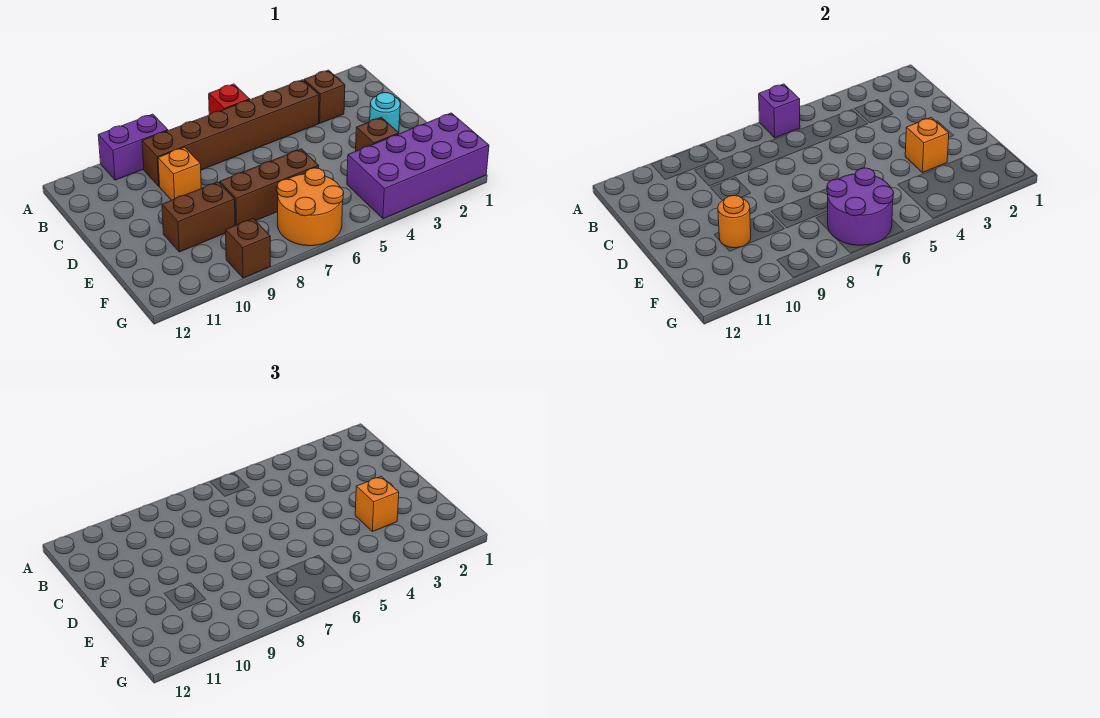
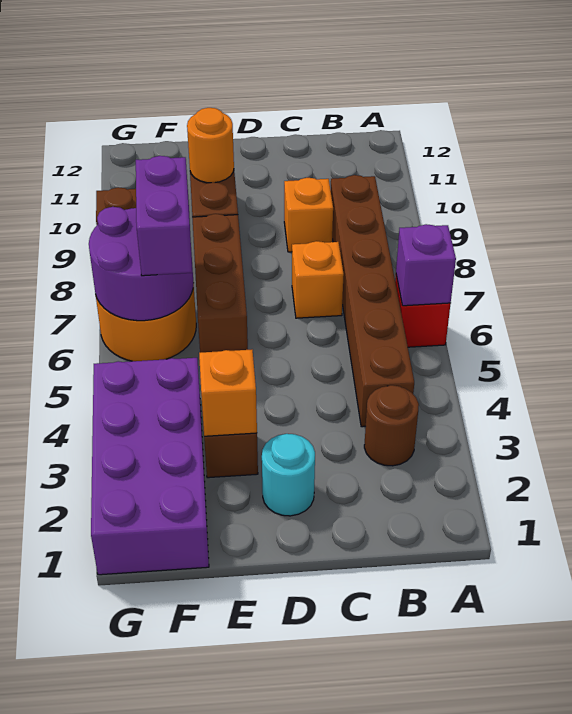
purple 1x2 brick [98,114,168,180] -> purple 1x2 brick moved to [136,156,192,276]
brown 1x1 brick [304,70,345,123] -> brown 1x1 round brick [364,385,419,466]
orange 1x1 brick [355,476,399,532] -> orange 1x1 brick moved to [292,241,344,318]

